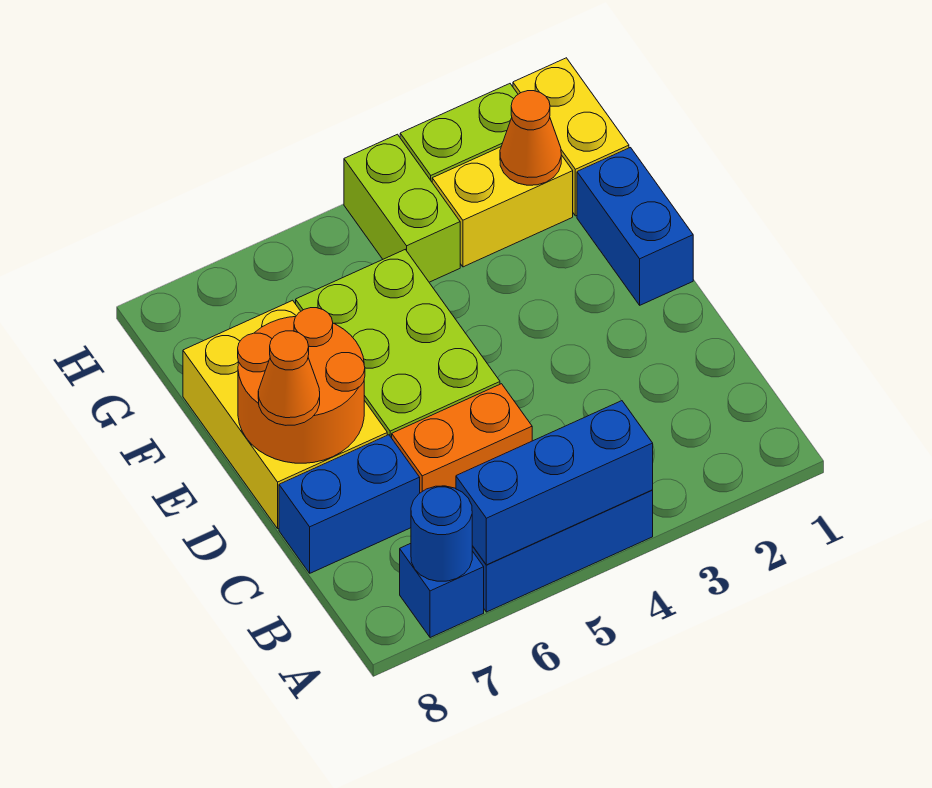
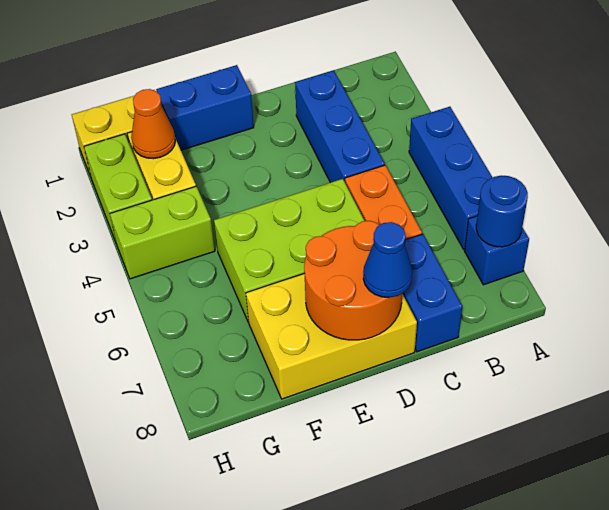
blue 1x3 brick [456,401,653,565] -> blue 1x3 brick moved to [295,70,385,183]
orange 1x1 cone [258,331,320,425] -> blue 1x1 cone [363,222,412,298]

